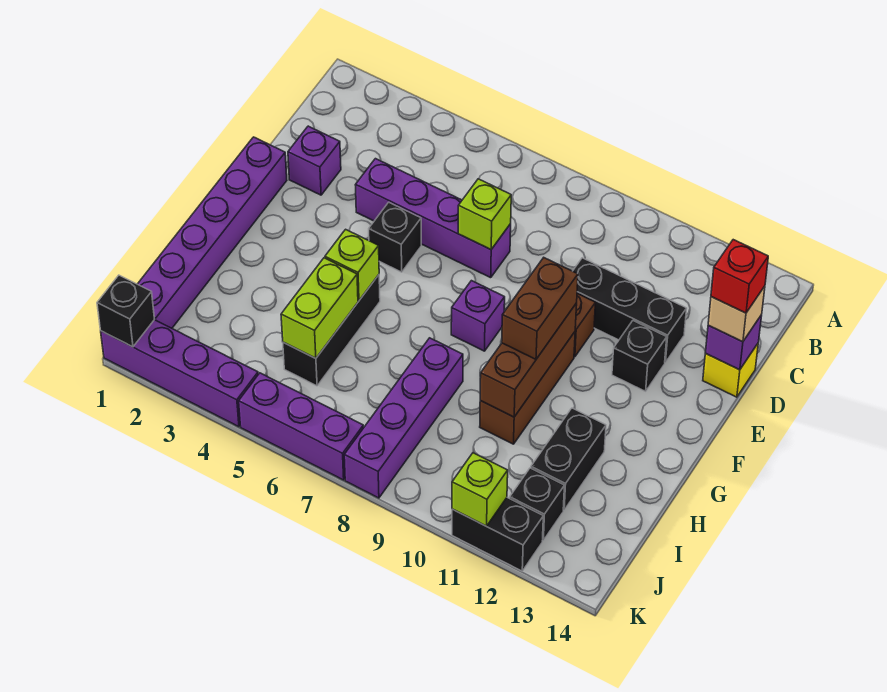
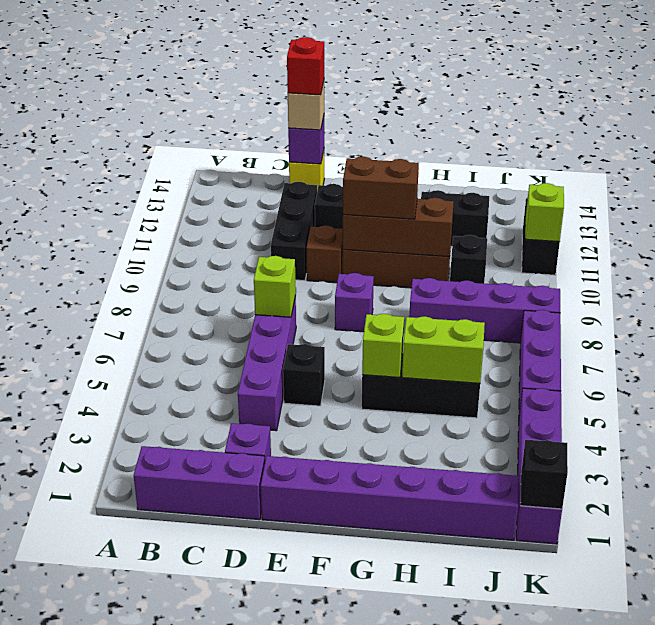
none -> purple 1x3 brick [134,446,265,520]
black 1x1 brick [510,468,565,540] -> black 1x1 brick moved to [450,235,487,284]

